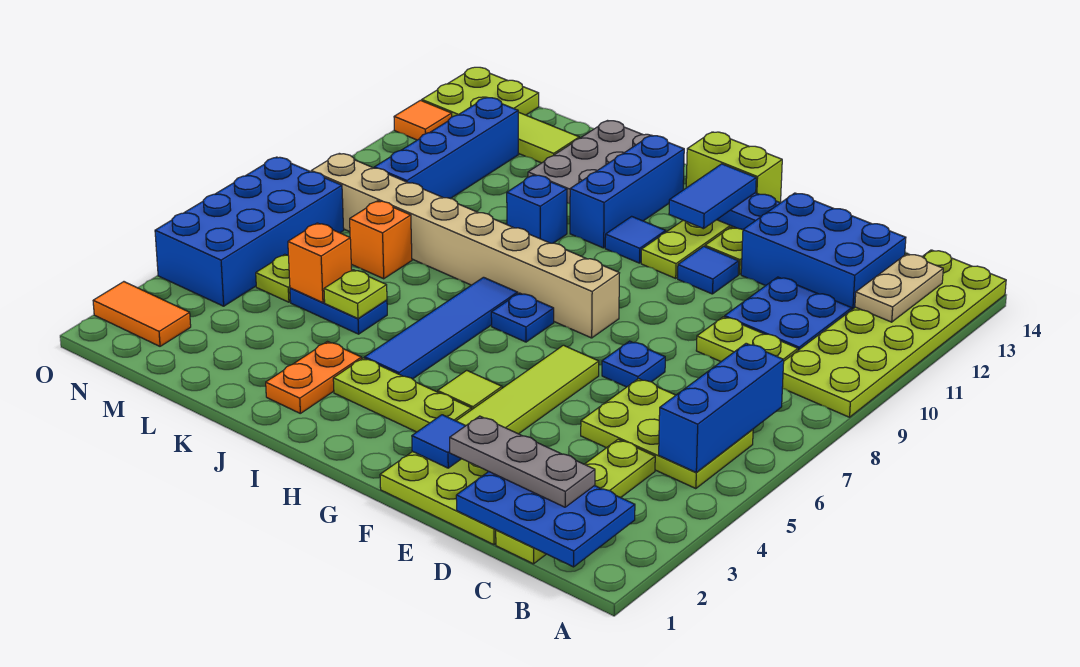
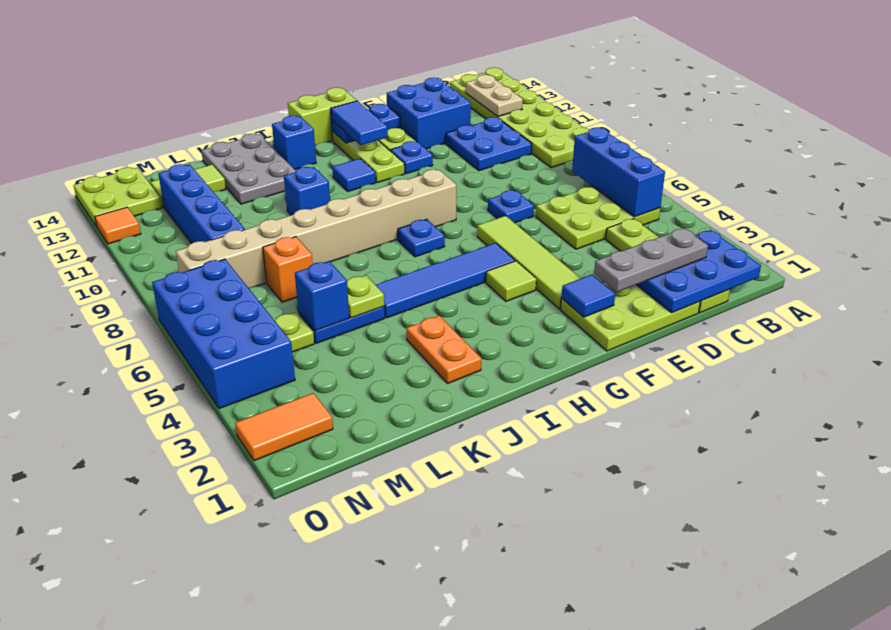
lime 1x2 plate [696,317,798,361] -> none
blue 2x3 brick [741,193,906,309] -> blue 2x2 brick [387,78,471,149]
blue 1x1 tile [678,246,739,294] -> blue 1x1 plate [390,141,433,174]
lime 1x3 plate [333,358,471,432] -> none
blue 1x4 tile [365,277,518,379] -> blue 1x4 tile turned to [376,243,515,318]
blue 1x3 brick [570,135,684,248] -> blue 1x1 brick [272,116,316,169]
orange 1x1 brick [288,223,352,303] -> blue 1x1 brick [295,261,349,331]

